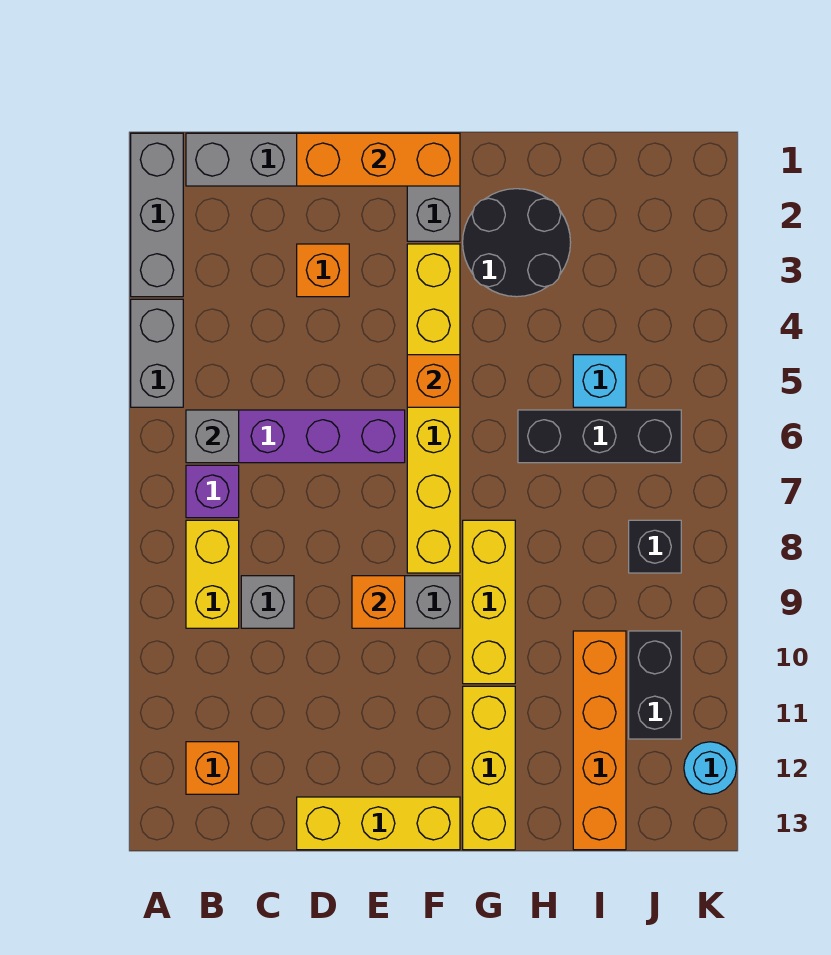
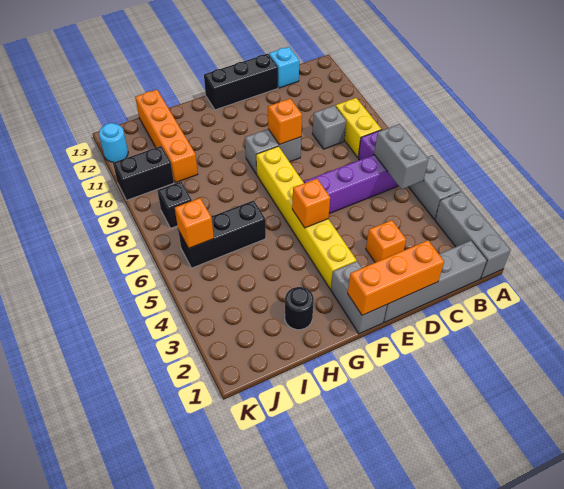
grey 1x1 brick [186,410,239,463] -> grey 1x2 brick [374,124,428,189]
orange 1x1 brick [186,742,239,794] -> orange 1x1 brick moved to [175,198,214,248]
yellow 1x3 brick [297,797,460,850] -> black 1x3 brick [204,54,278,110]
black 2x2 round brick [463,189,571,297] -> black 1x1 round brick [285,287,314,330]
yellow 1x3 brick [463,520,515,684] -> none
yellow 1x3 brick [463,686,515,850] -> none
cyan 1x1 brick [573,355,626,407] -> cyan 1x1 brick moved to [269,47,299,88]
black 1x2 brick [629,631,681,739] -> black 1x2 brick turned to [113,146,174,200]

